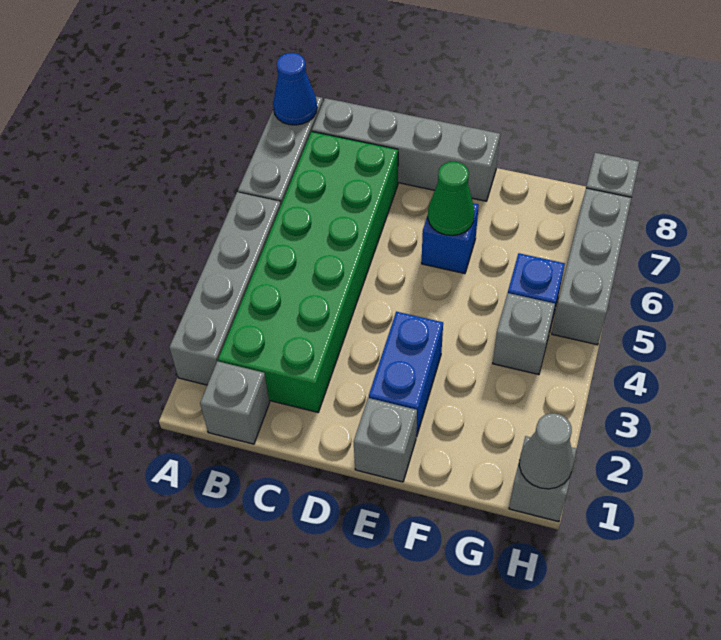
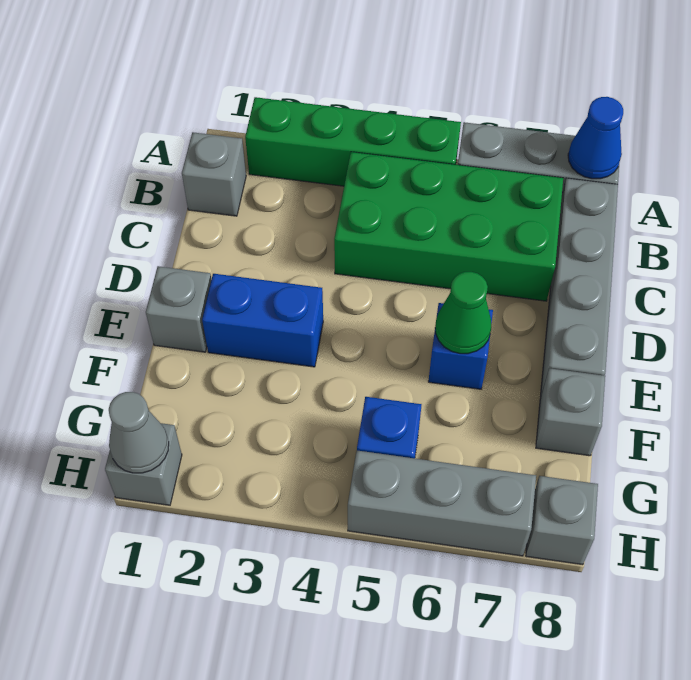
grey 1x4 brick [169,192,281,385] -> green 1x4 brick [245,97,461,186]
green 2x6 brick [218,131,398,412] -> green 2x4 brick [334,152,563,301]
grey 1x1 brick [493,293,555,375] -> grey 1x1 brick moved to [536,368,605,456]

